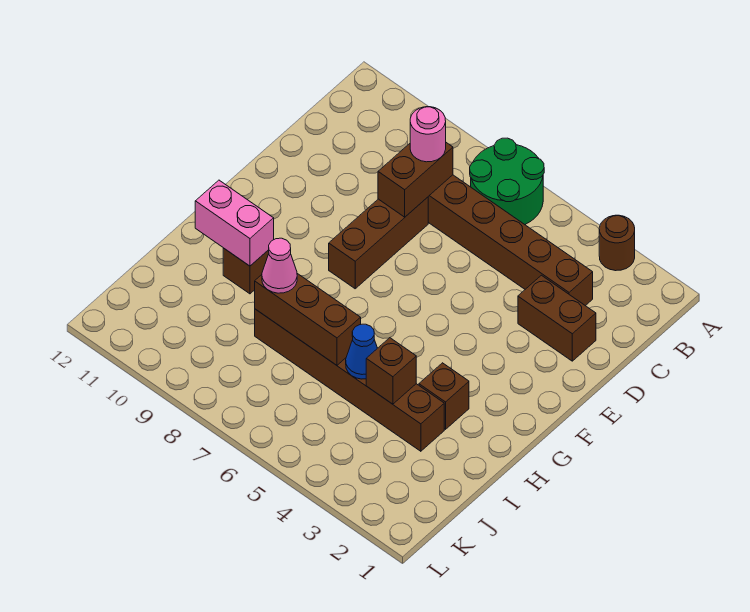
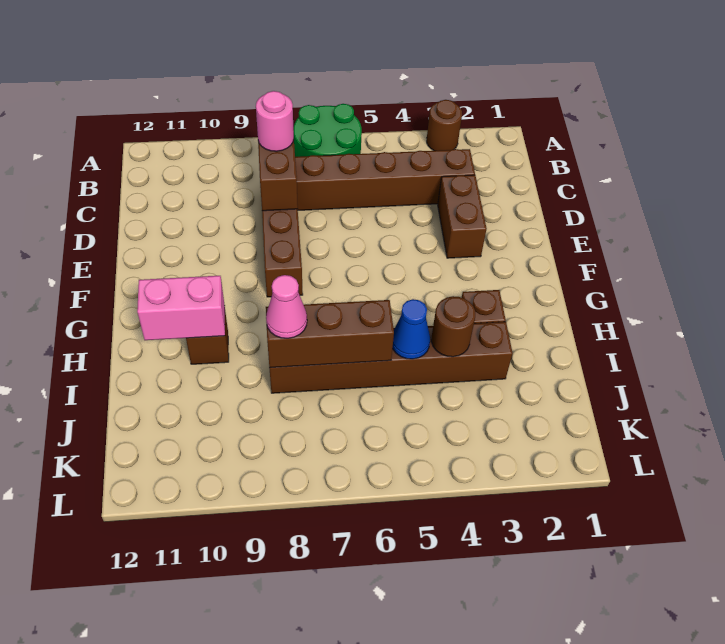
brown 1x2 brick [518,275,596,361] -> brown 1x2 brick turned to [438,175,487,258]
brown 1x1 brick [366,338,416,404] -> brown 1x1 round brick [431,296,475,357]

